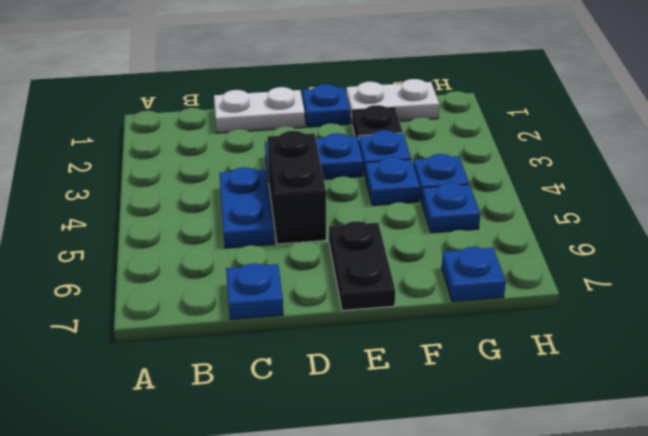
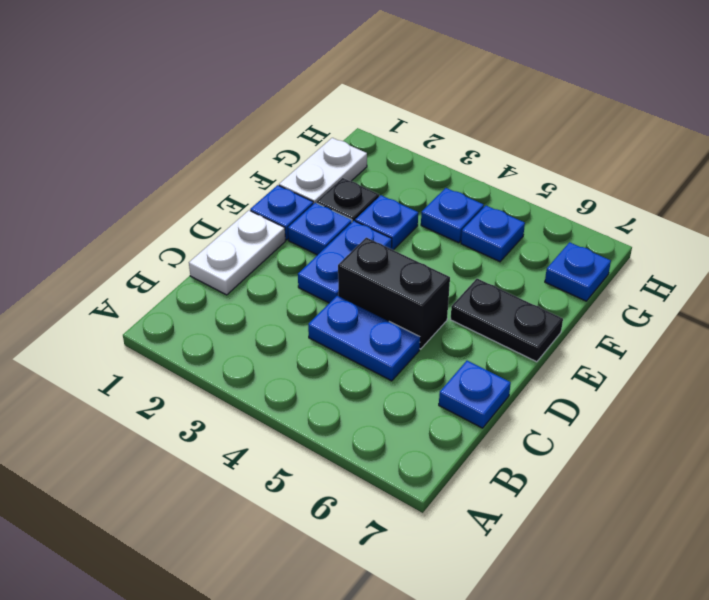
blue 1x1 plate [365,157,420,205] -> blue 1x1 plate moved to [288,203,352,255]

